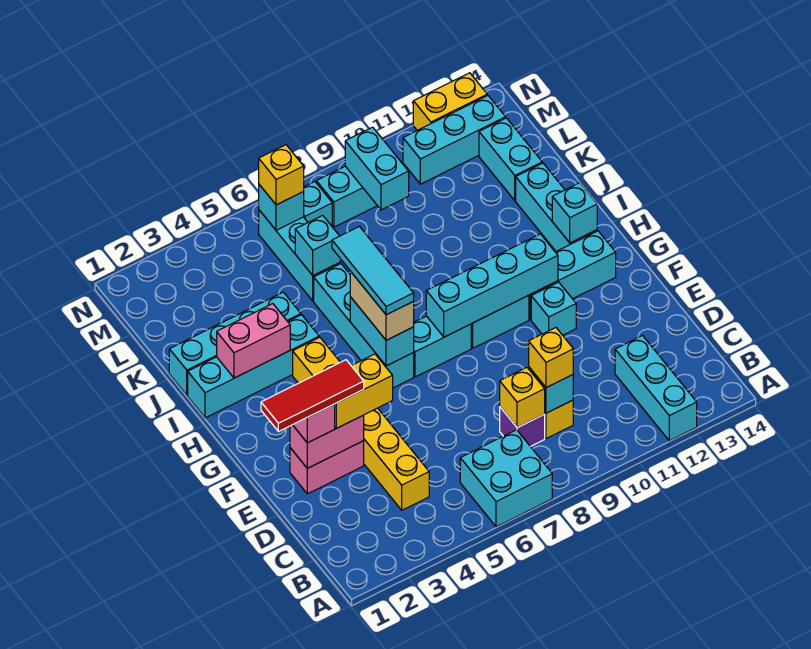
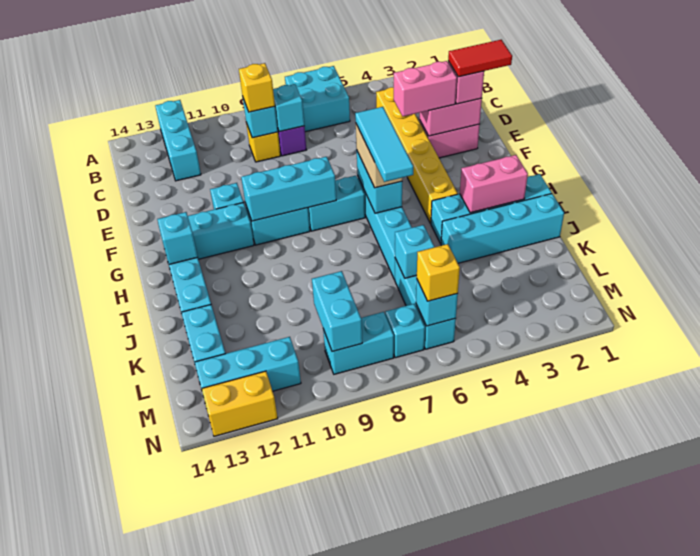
yellow 1x1 brick [500,368,545,428] -> cyan 1x1 brick [273,84,304,132]
red 1x3 tile [261,360,364,432] -> red 1x2 tile [448,40,512,77]
yellow 1x2 brick [335,354,393,428] -> pink 1x2 brick [394,61,457,116]
cyan 1x4 brick [426,234,558,337] -> cyan 1x3 brick [241,157,336,221]

